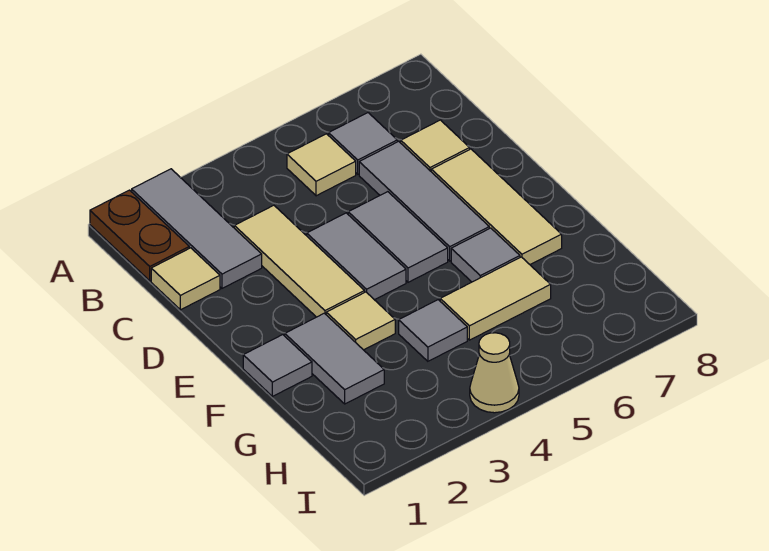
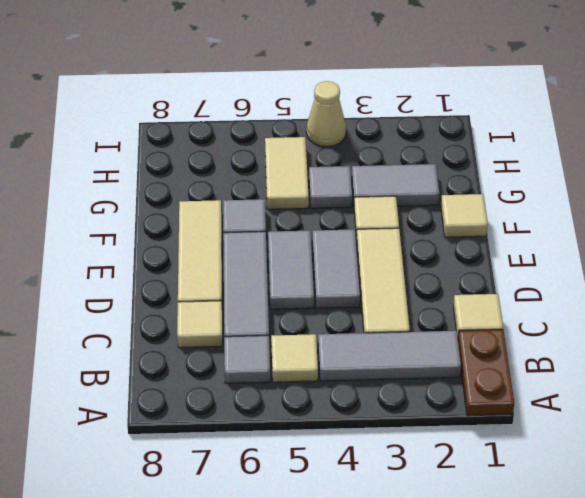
grey 1x3 tile [132,169,262,288] -> grey 1x3 tile turned to [318,331,461,381]
grey 1x1 tile [243,335,312,396] -> tan 1x1 tile [441,194,488,237]
grey 1x2 tile [285,313,384,404] -> grey 1x2 tile turned to [352,164,440,206]
tan 1x2 tile [440,257,551,340] -> tan 1x2 tile turned to [265,137,309,209]

